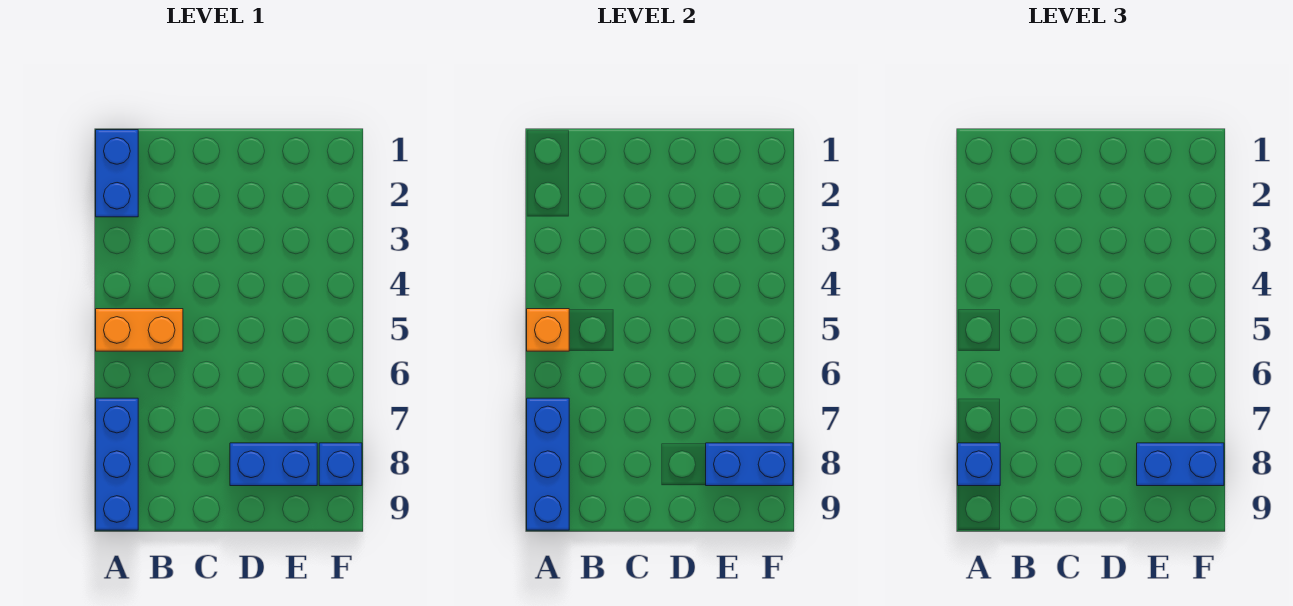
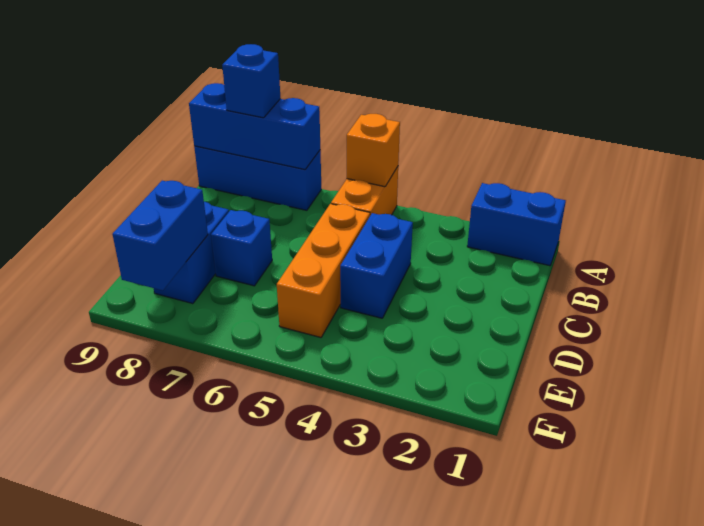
none -> orange 1x3 brick [277,204,370,337]
blue 1x2 brick [1137,443,1224,486] -> blue 1x2 brick moved to [340,213,413,318]
blue 1x1 brick [319,443,362,486] -> blue 1x1 brick moved to [211,210,272,286]

